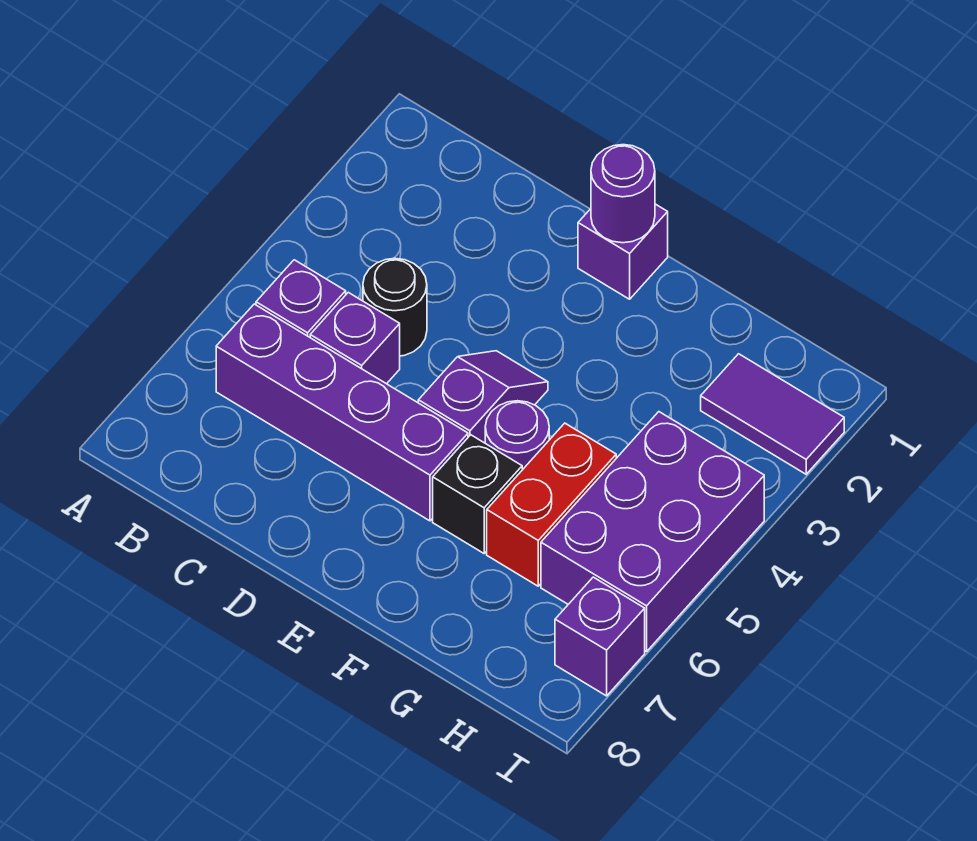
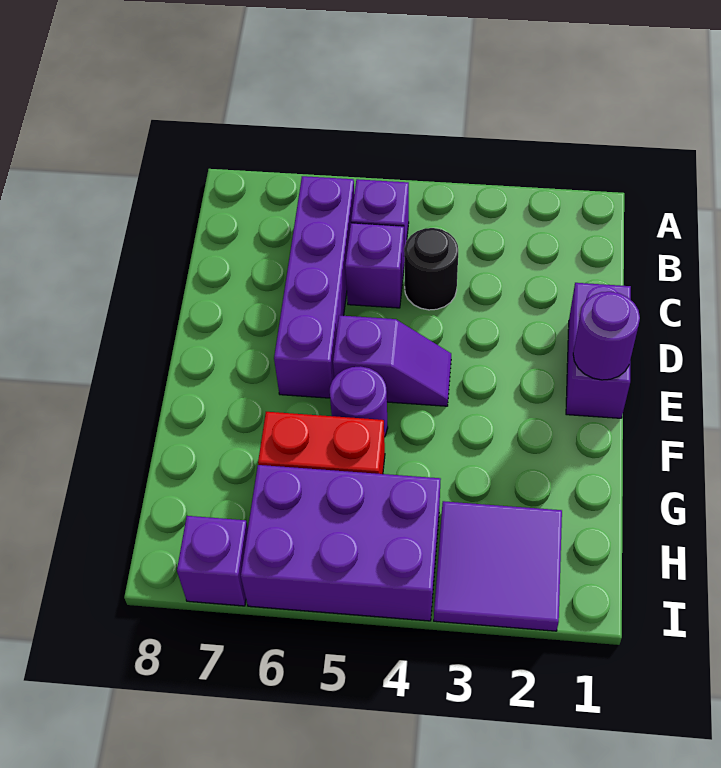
purple 1x1 brick [578,204,668,299] -> purple 1x2 brick [566,283,631,418]
black 1x1 brick [433,435,522,553] -> none
purple 1x2 tile [701,354,844,474] -> purple 2x2 tile [434,501,562,631]

